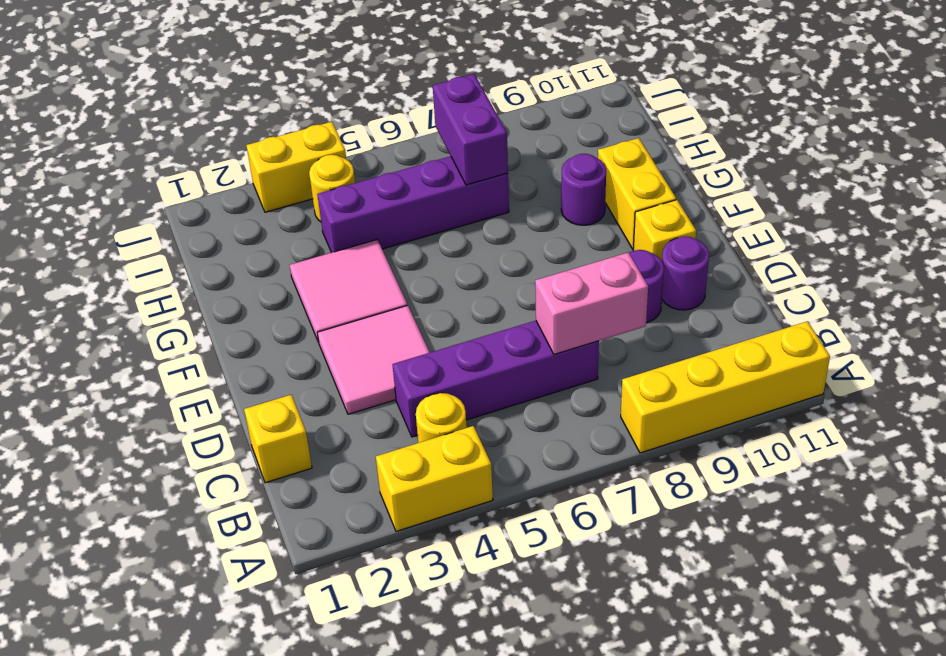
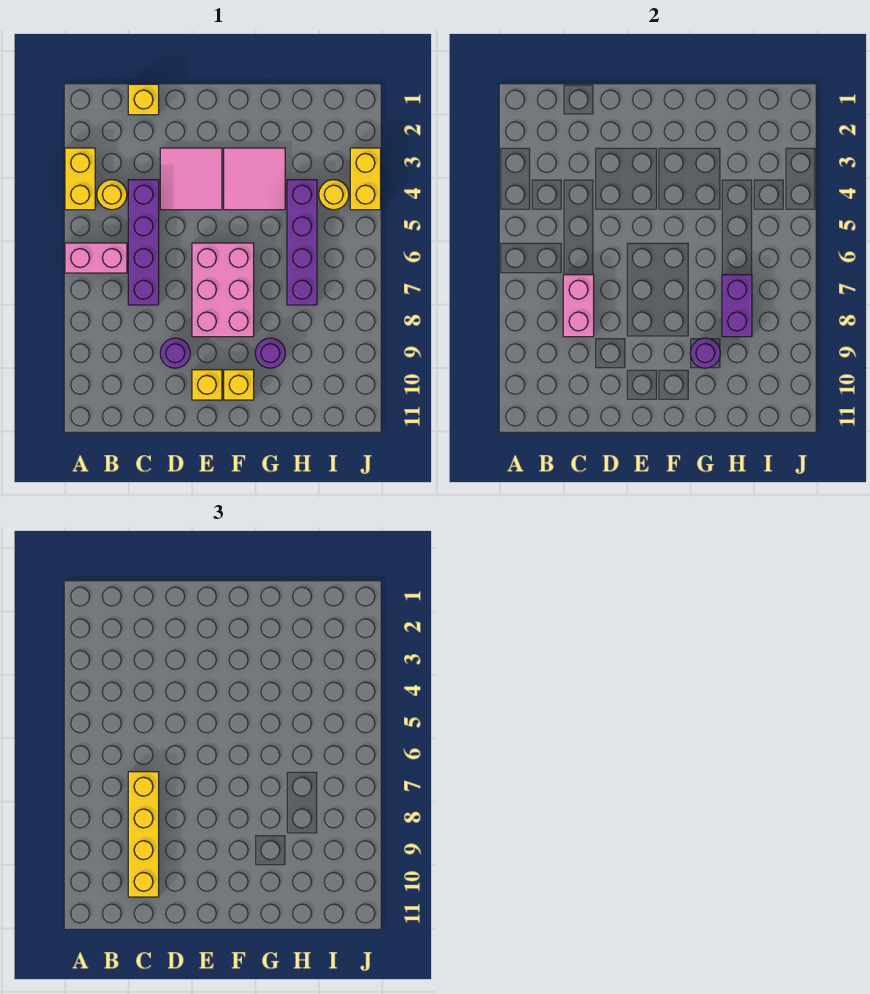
none -> pink 1x2 brick [65,243,127,273]
yellow 1x4 brick [621,321,830,453] -> yellow 1x4 brick moved to [128,772,159,897]
purple 1x1 round brick [662,236,709,310] -> purple 1x1 round brick moved to [690,338,720,368]
none -> pink 2x3 brick [192,243,254,337]
yellow 1x2 brick [598,138,676,249] -> yellow 1x1 brick [224,370,254,400]
purple 1x2 brick [433,74,508,185] -> purple 1x2 brick turned to [722,275,752,337]

